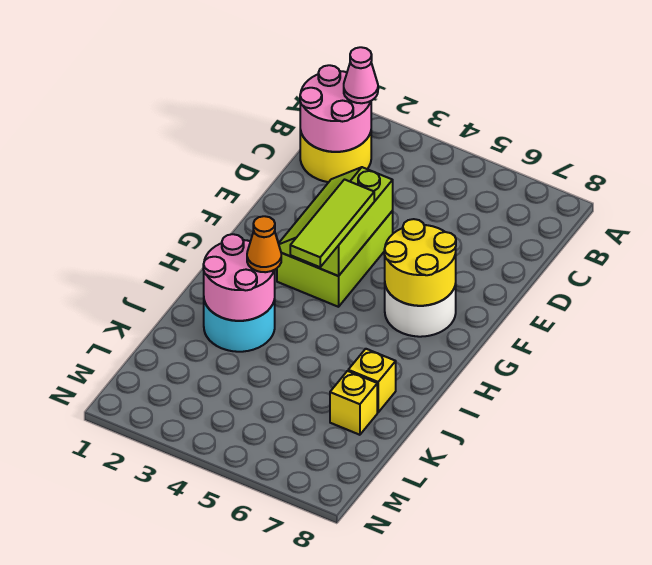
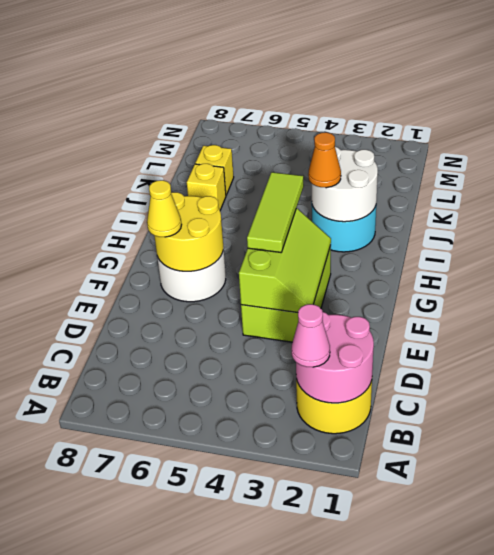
none -> yellow 1x1 cone [147,180,182,237]
pink 2x2 round brick [203,234,275,321] -> white 2x2 round brick [312,147,378,222]

